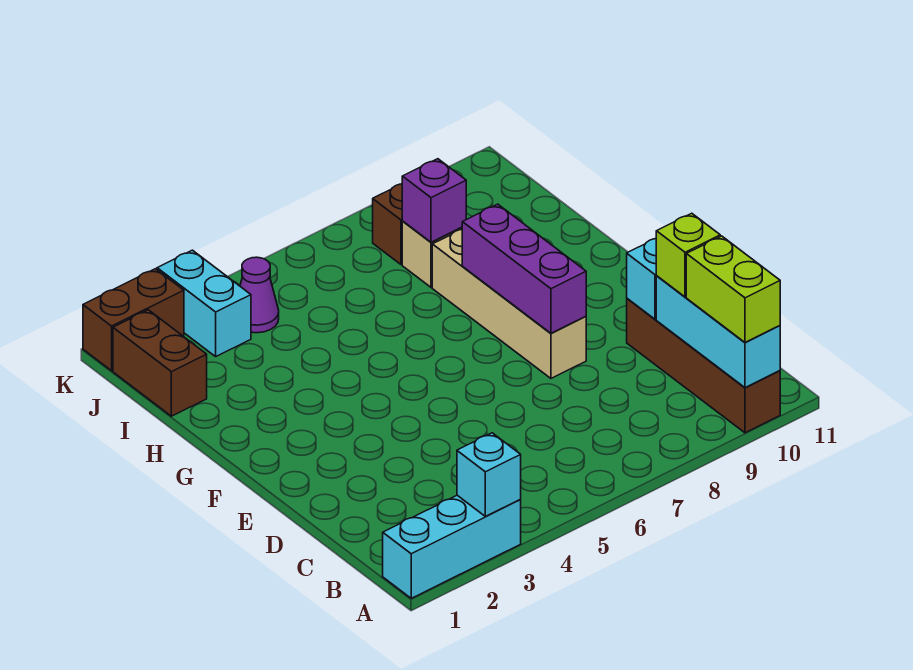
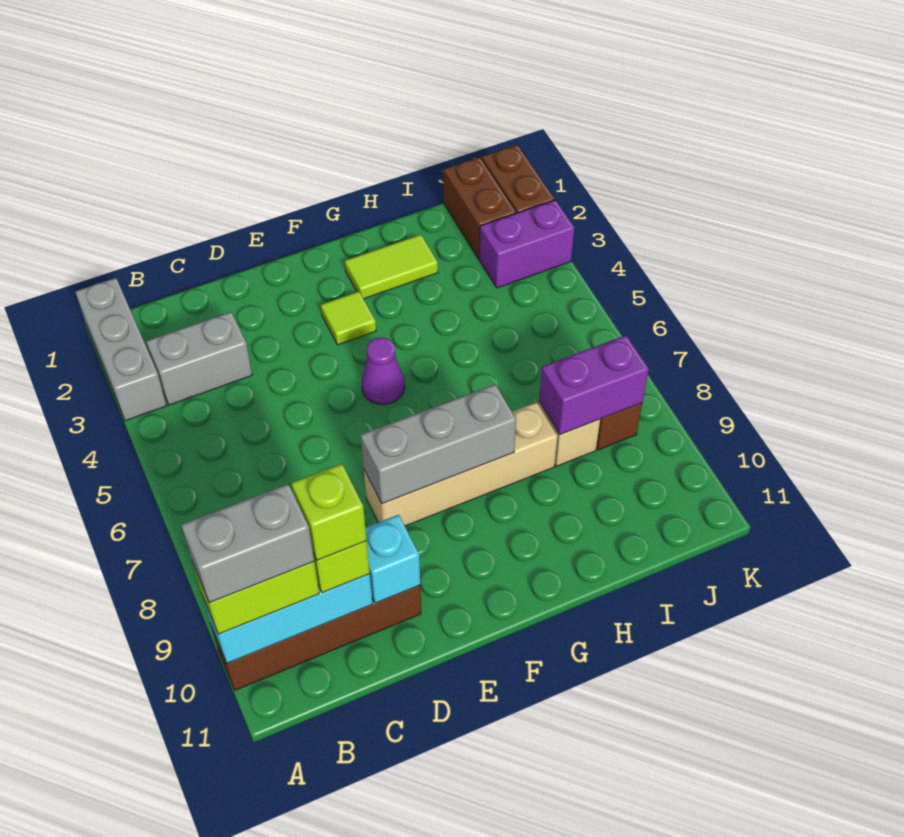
cyan 1x3 brick [383,495,521,598] -> grey 1x3 brick [75,278,167,421]
cyan 1x1 brick [457,433,521,516] -> none
none -> grey 1x2 brick [181,484,314,603]
none -> grey 1x2 brick [146,312,252,405]
none -> lime 1x1 brick [291,464,367,560]
purple 1x3 brick [462,204,586,333] -> grey 1x3 brick [360,384,516,504]
none -> lime 1x1 tile [321,291,376,345]
none -> lime 1x2 tile [345,234,438,299]
brown 1x2 brick [113,310,207,416] -> brown 1x2 brick turned to [444,157,516,259]
purple 1x1 brick [402,159,466,242] -> purple 1x2 brick [539,335,649,435]
cyan 1x2 brick [157,250,251,356] -> purple 1x2 brick [479,200,574,288]
purple 1x1 cone [240,257,279,333] -> purple 1x1 cone moved to [362,338,405,405]

